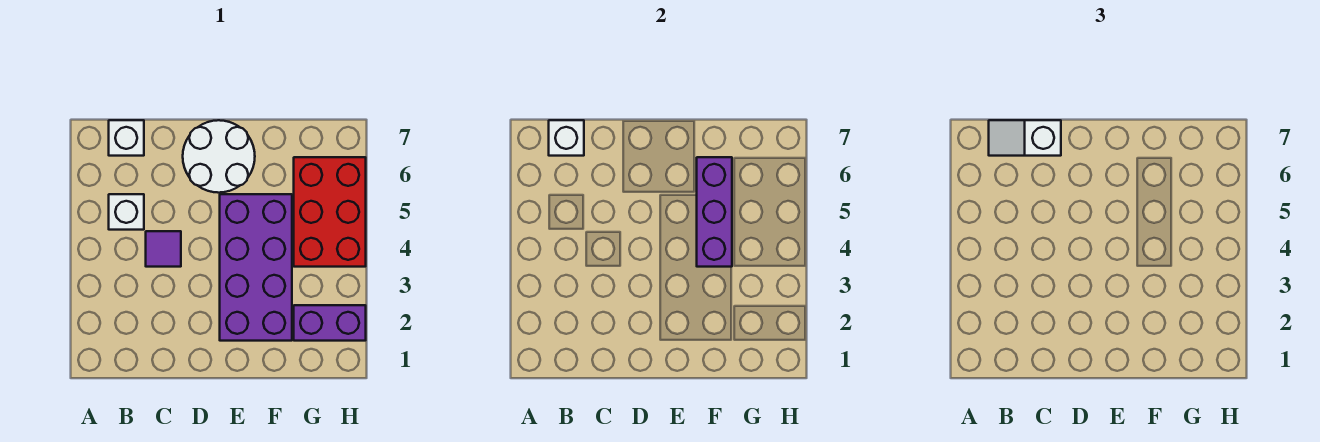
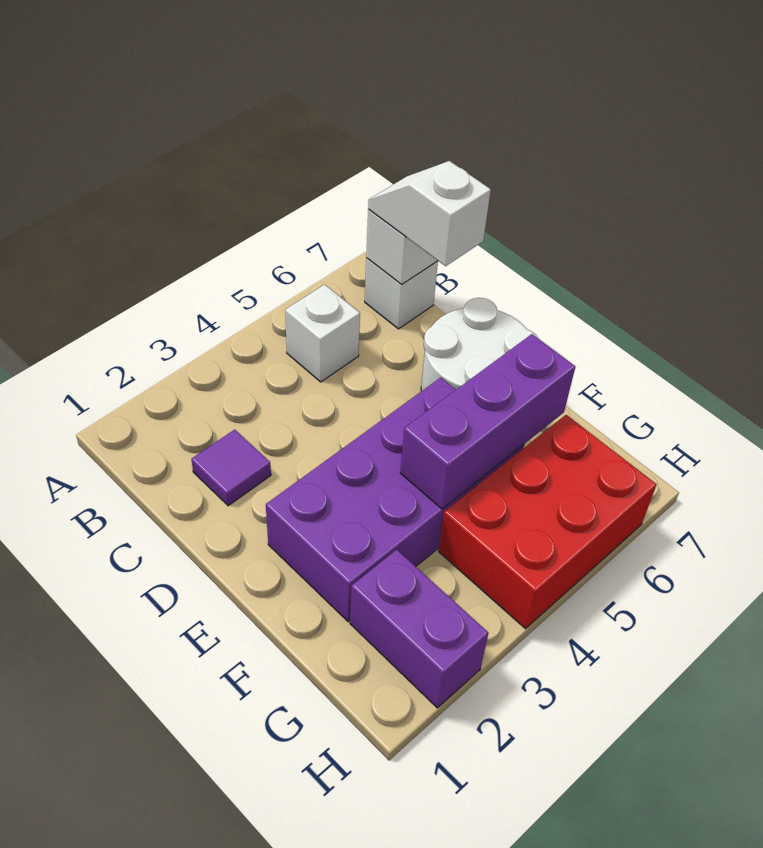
purple 1x1 tile [146,231,181,267] -> purple 1x1 tile moved to [191,430,271,506]

